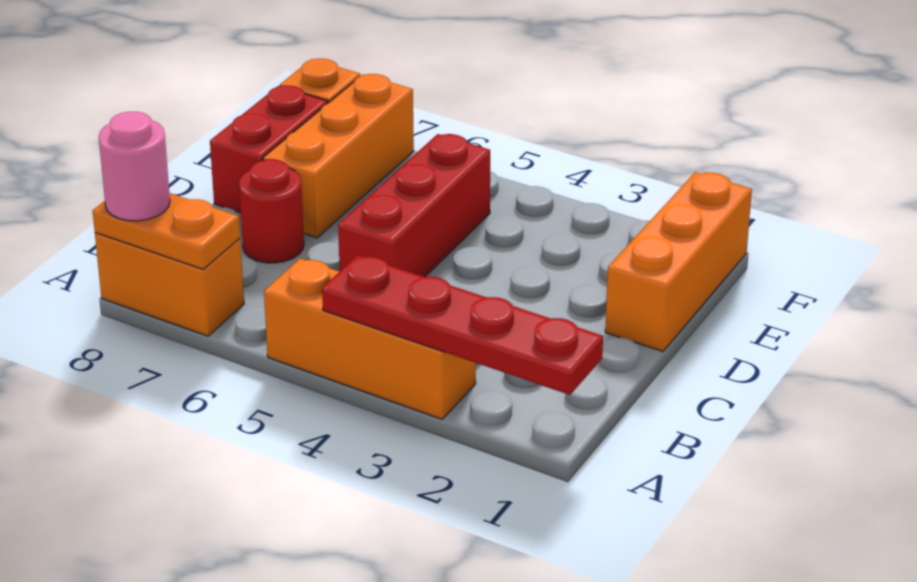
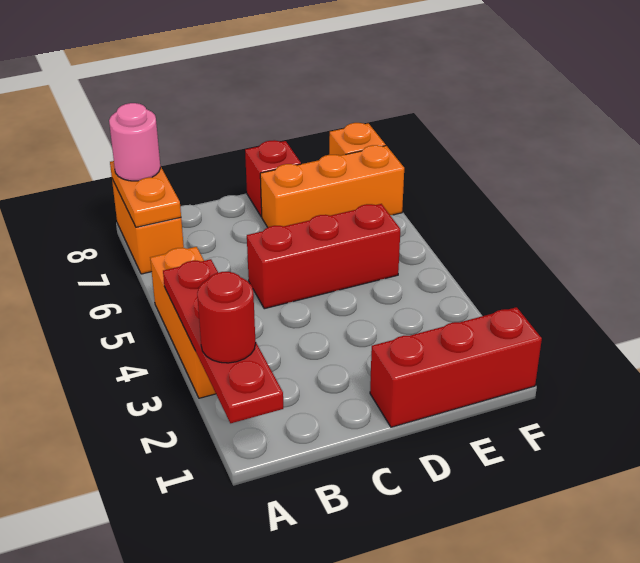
red 1x1 round brick [239,159,304,263] -> red 1x1 round brick moved to [197,272,256,363]
orange 1x3 brick [605,172,752,351] -> red 1x3 brick [370,307,542,427]
red 1x2 brick [210,86,328,213] -> red 1x1 brick [245,140,301,217]

